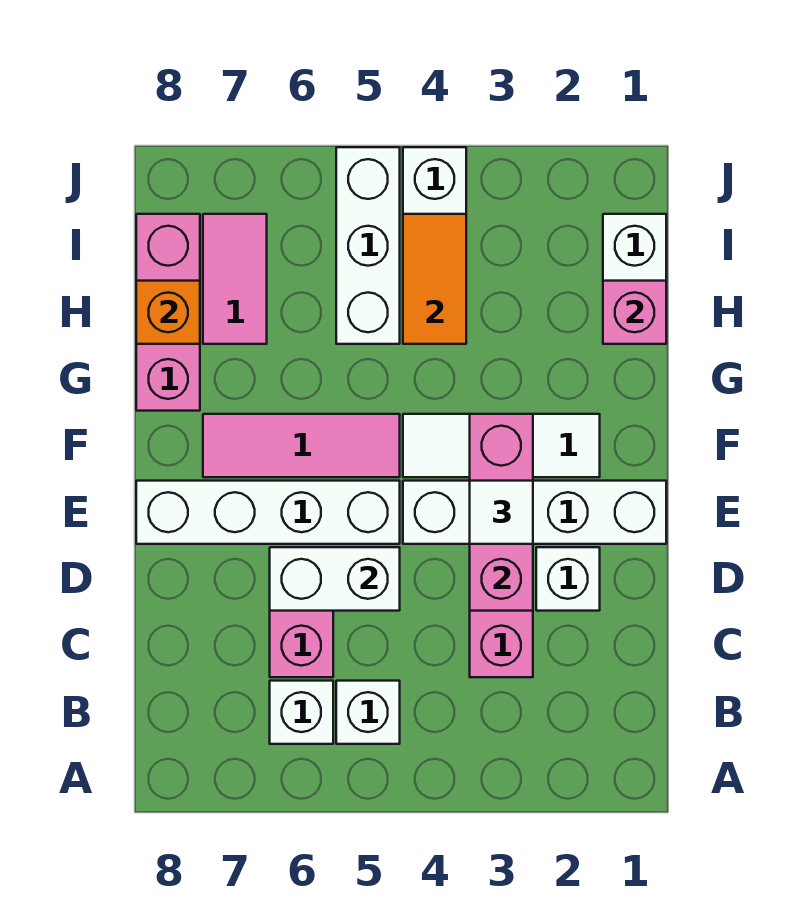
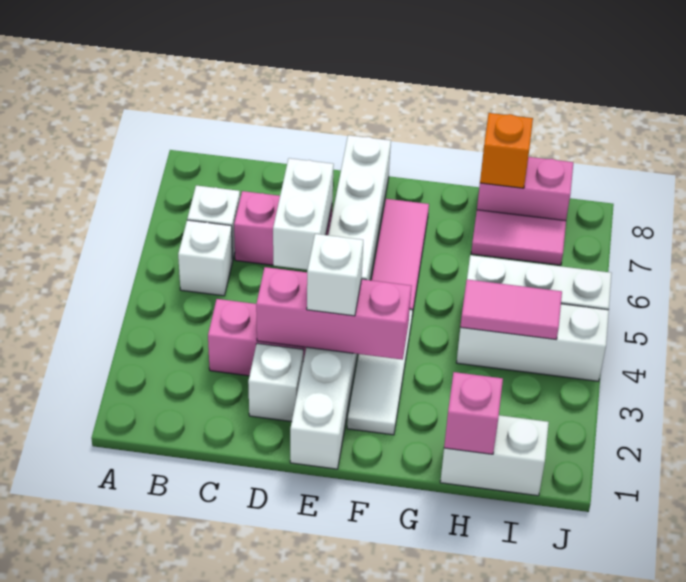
white 1x1 tile [470,481,533,544] -> white 1x1 brick [307,234,363,316]
pink 1x3 brick [136,214,200,411] -> pink 1x2 brick [477,157,573,221]
orange 1x2 tile [403,214,466,344] -> pink 1x2 tile [460,279,562,339]

